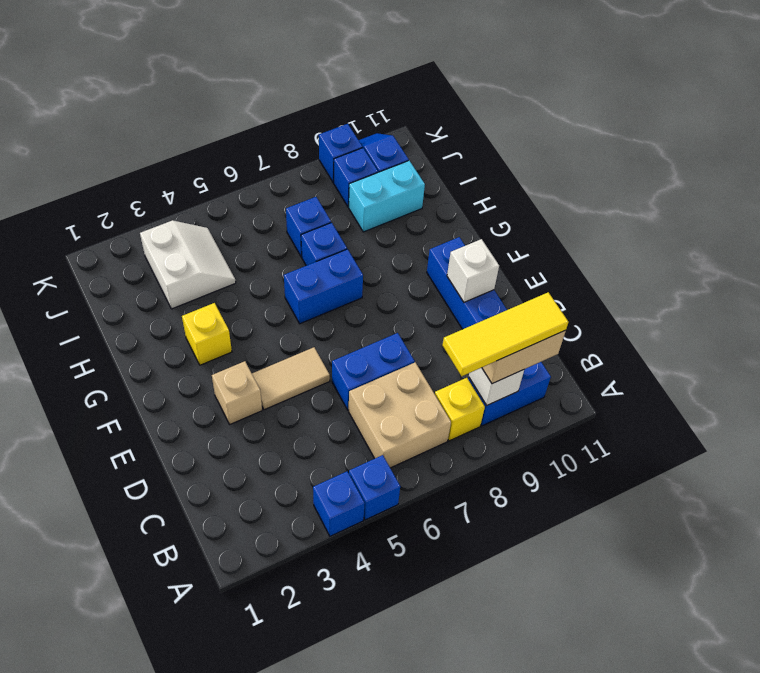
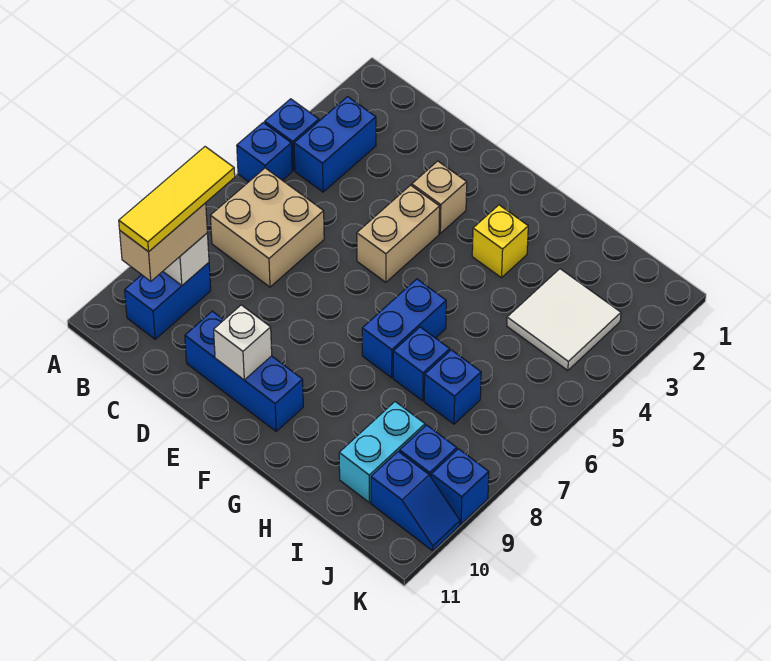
yellow 1x1 brick [435,378,485,441] -> none
blue 1x2 brick [332,333,415,410] -> blue 1x2 brick moved to [294,97,376,192]
tan 1x2 tile [252,347,330,410] -> tan 1x2 brick [357,185,440,282]
white 2x2 slope [140,220,236,309] -> white 2x2 tile [507,269,621,371]

